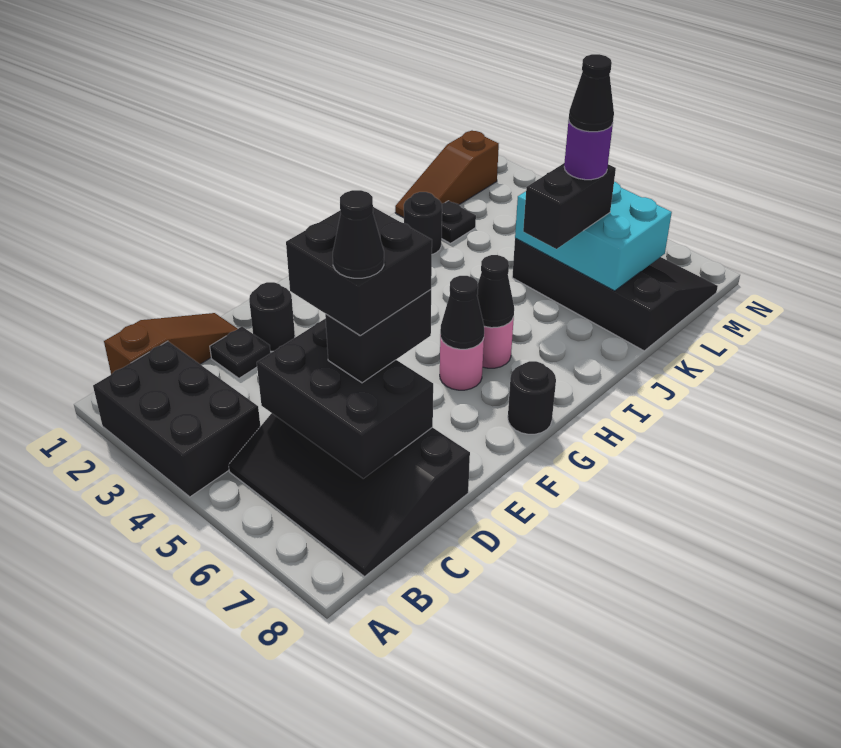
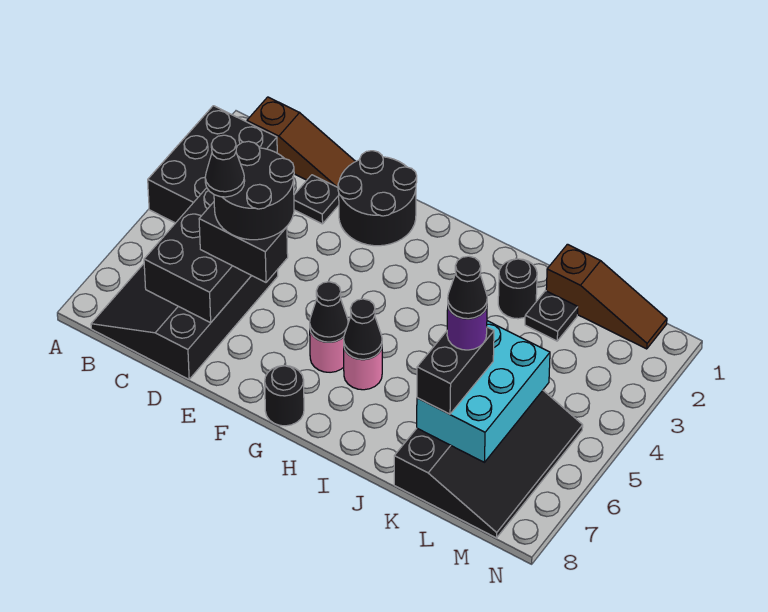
black 2x2 brick [286,207,432,335] -> black 2x2 round brick [214,141,294,240]
black 1x1 round brick [249,282,295,351] -> black 2x2 round brick [338,151,417,246]
black 1x2 brick [523,163,616,249] -> black 1x2 brick turned to [417,327,494,414]
brown 1x3 slope [395,131,499,218] -> brown 1x3 slope turned to [546,244,667,349]

